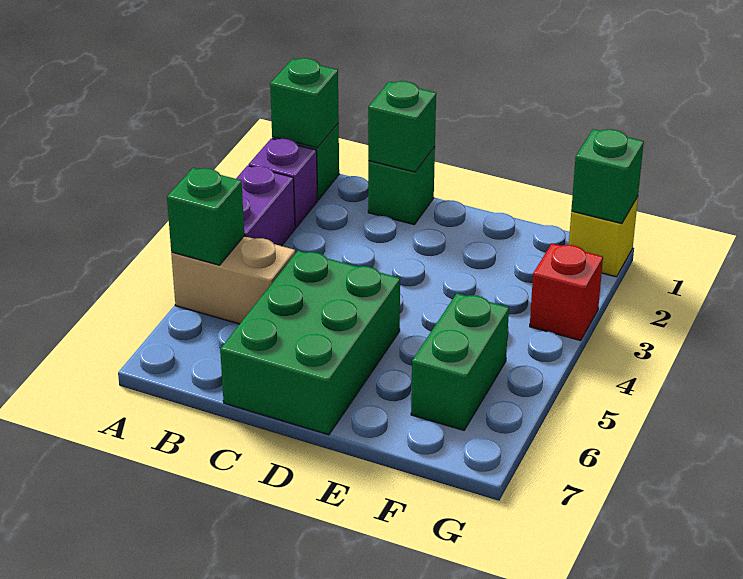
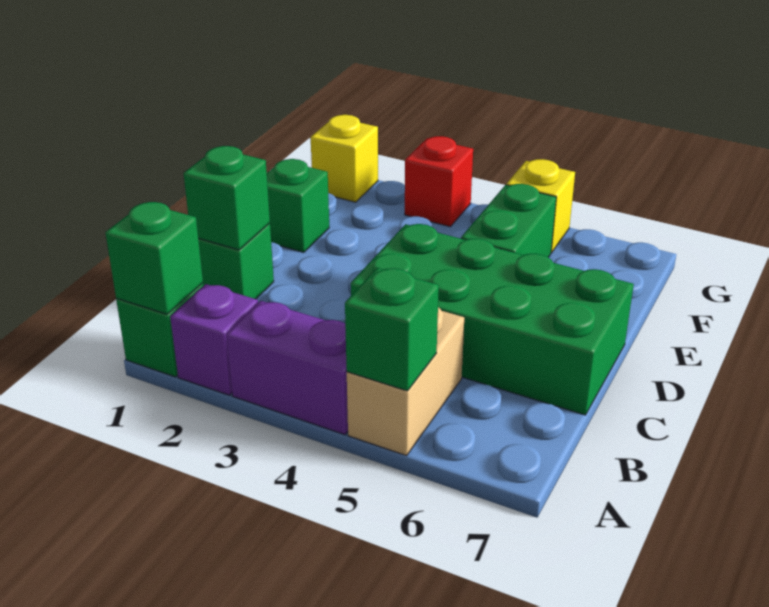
green 2x3 brick [220,251,400,435] -> green 2x4 brick [351,224,634,415]
green 1x2 brick [411,293,509,430] -> green 1x2 brick turned to [461,184,556,257]
green 1x1 brick [571,129,644,224] -> green 1x1 brick moved to [267,159,329,252]
none -> yellow 1x1 brick [506,159,575,253]

